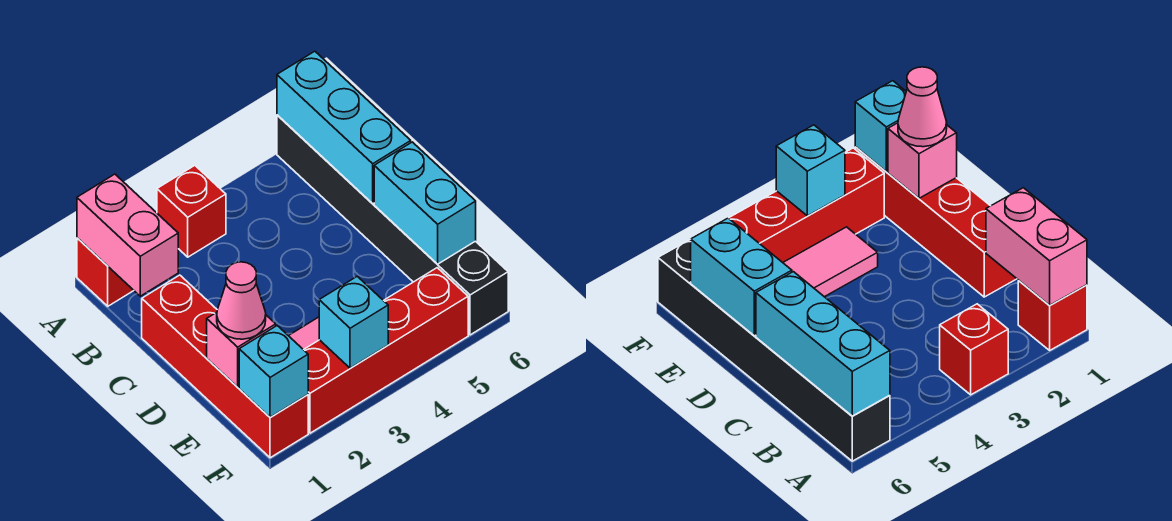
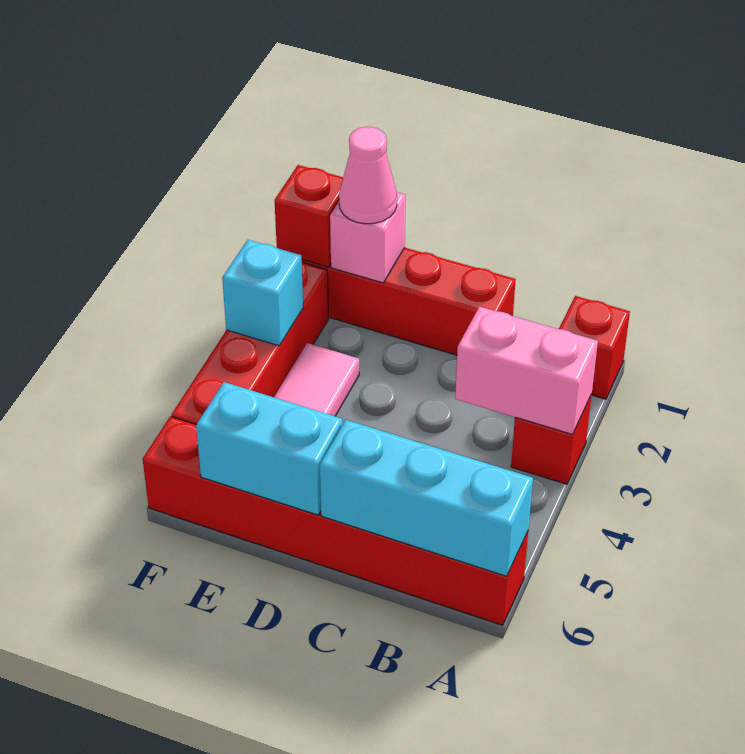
pink 1x2 brick [77,174,178,296] -> pink 1x2 brick moved to [455,307,598,434]
black 1x6 brick [277,115,508,335] -> red 1x6 brick [143,416,528,625]
cyan 1x1 brick [239,326,308,417] -> red 1x1 brick [275,165,343,267]

